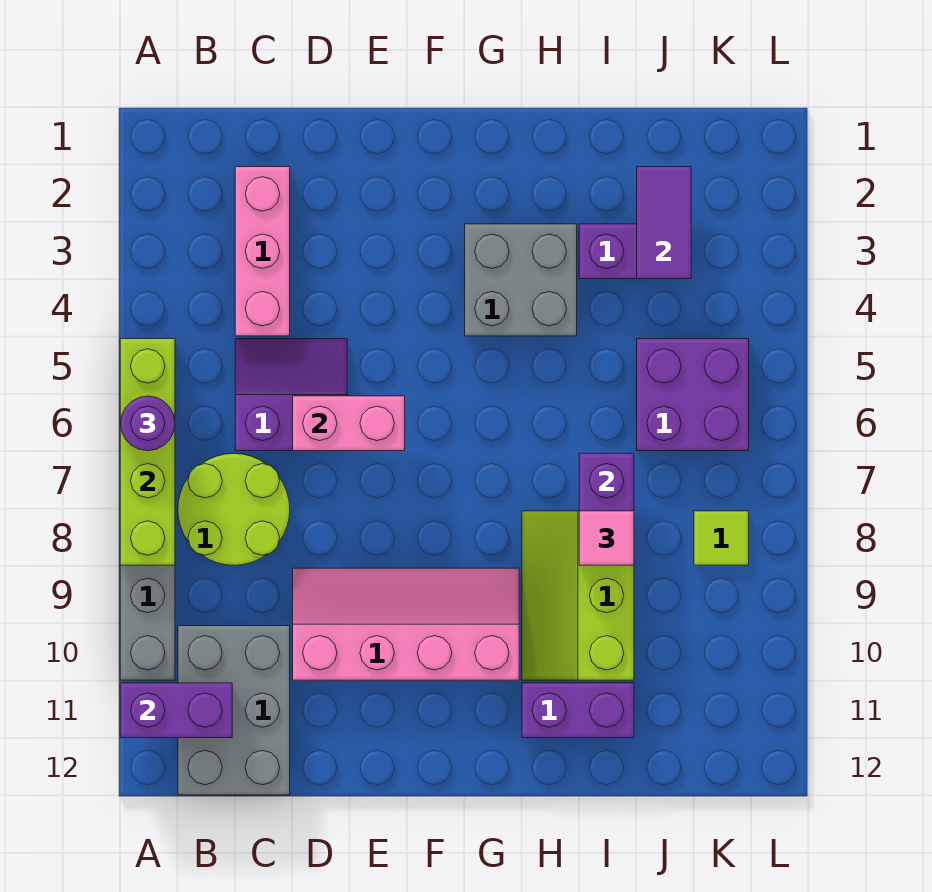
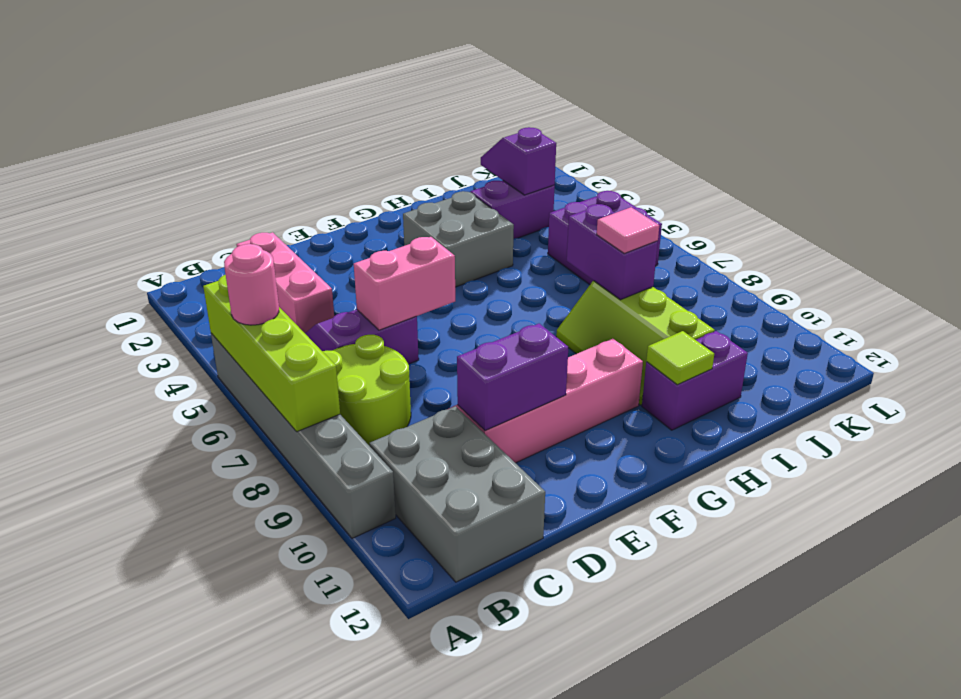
purple 1x1 round brick [121,396,175,451] -> pink 1x1 round brick [224,244,279,325]
purple 1x2 brick [120,683,232,738] -> purple 1x2 brick moved to [457,324,568,431]
purple 1x2 tile [637,167,691,279] -> purple 1x2 slope [481,127,556,195]
lime 1x1 tile [694,511,749,565] -> lime 1x1 tile moved to [646,331,714,385]

